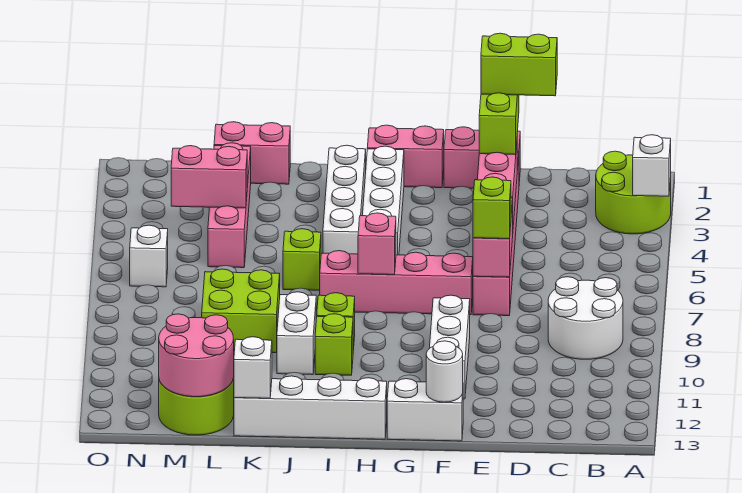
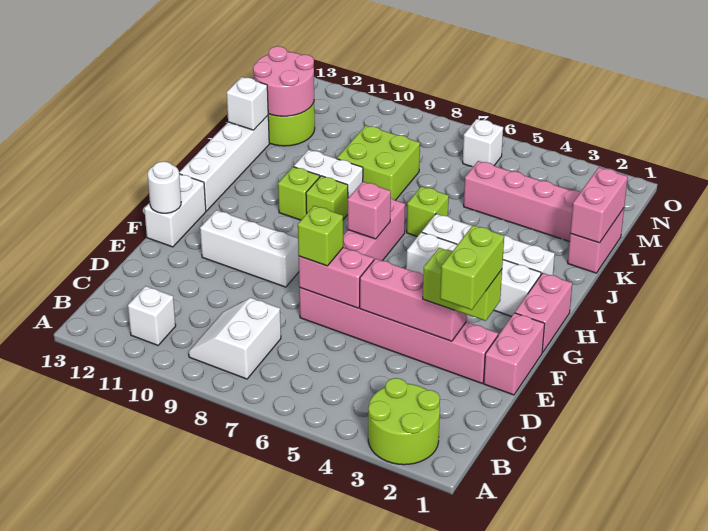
white 1x1 brick [633,135,671,196] -> white 1x1 brick moved to [128,286,176,345]
white 2x2 round brick [548,277,623,359] -> white 2x2 slope [189,298,281,379]
pink 1x2 brick [171,146,247,208] -> pink 1x2 brick moved to [570,167,628,243]

